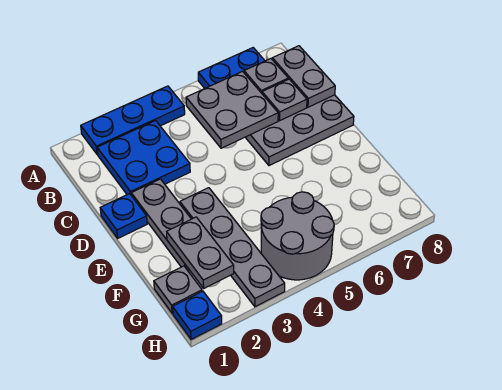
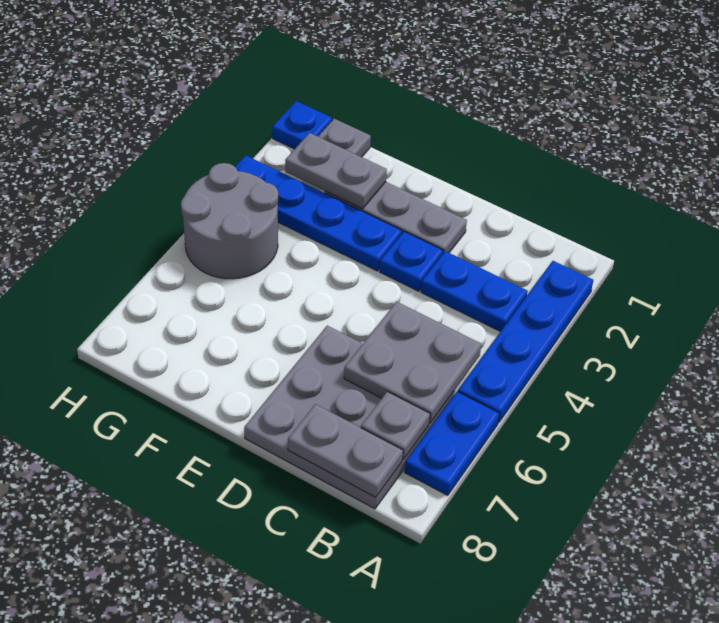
blue 1x3 plate [81,86,185,155] -> blue 1x4 plate [458,261,593,423]
blue 2x2 plate [97,121,190,195] -> blue 1x2 plate [421,251,528,332]
grey 1x1 plate [262,79,307,121] -> none
blue 1x1 plate [100,194,147,238] -> blue 1x1 plate moved to [380,231,443,291]
grey 1x4 plate [180,188,285,307] -> blue 1x4 plate [235,155,402,271]

